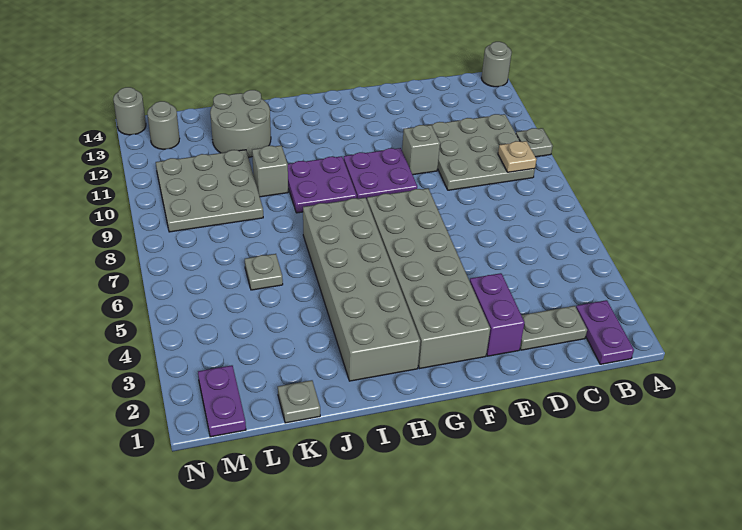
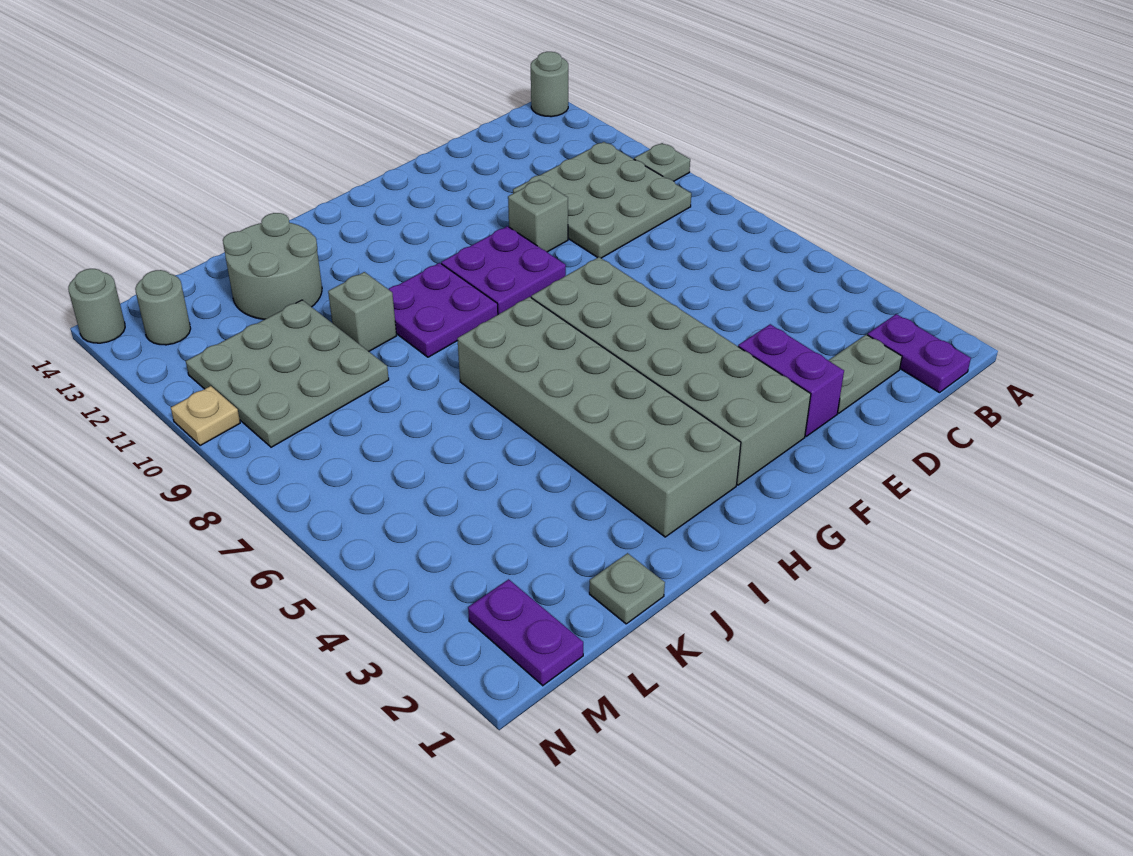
tan 1x1 plate [498,141,537,172] -> tan 1x1 plate moved to [171,386,240,446]
grey 1x1 plate [245,254,283,290] -> none

